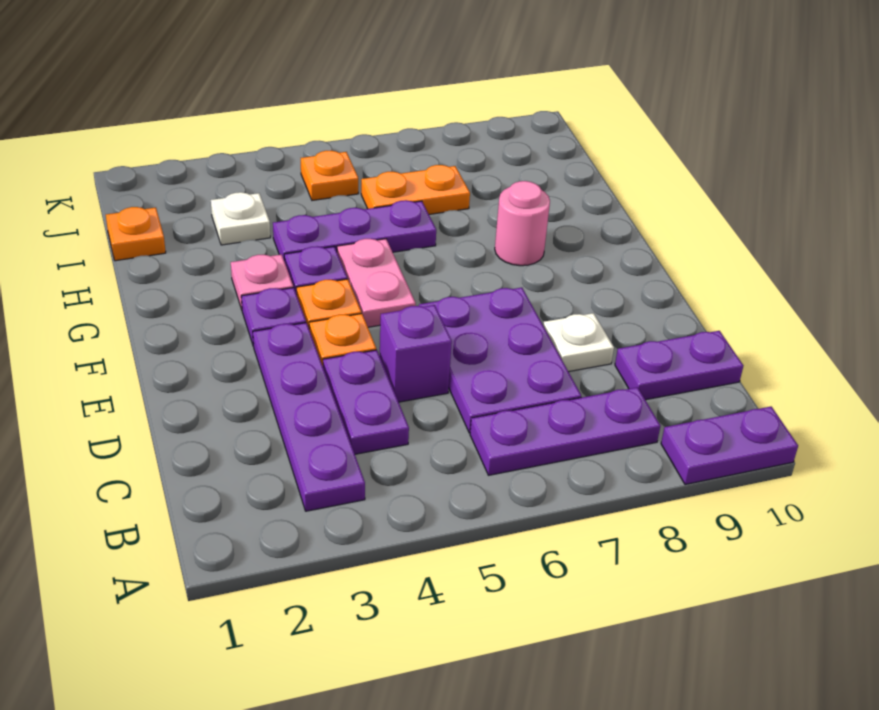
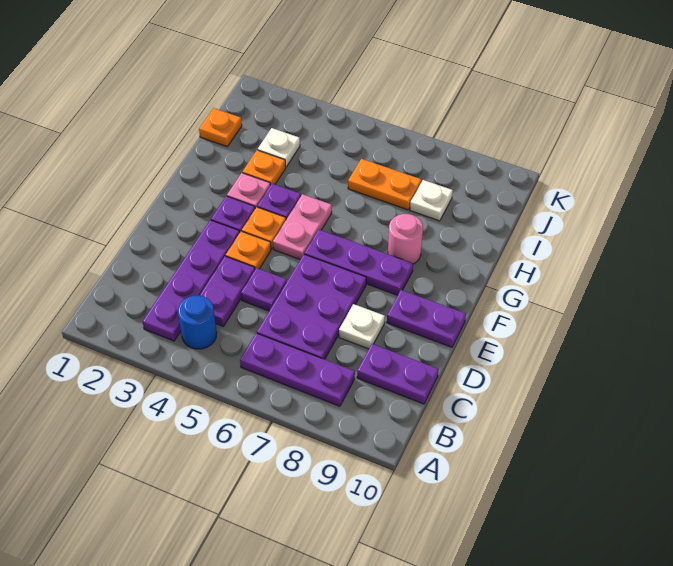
purple 1x2 plate [661,407,798,485] -> purple 1x2 plate moved to [387,290,466,347]
none -> blue 1x1 round brick [178,296,217,349]
purple 1x1 brick [380,305,452,402] -> purple 1x1 plate [241,268,287,311]
purple 1x3 plate [273,200,436,262] -> purple 1x3 plate moved to [304,230,413,295]
none -> white 1x1 plate [410,180,453,221]
orange 1x1 plate [301,151,358,200] -> orange 1x1 plate moved to [242,150,286,185]

